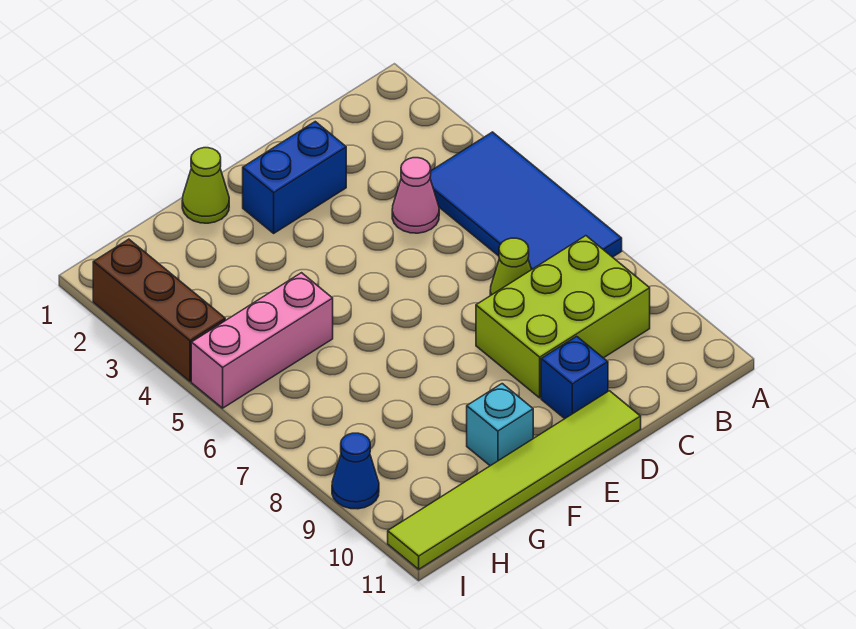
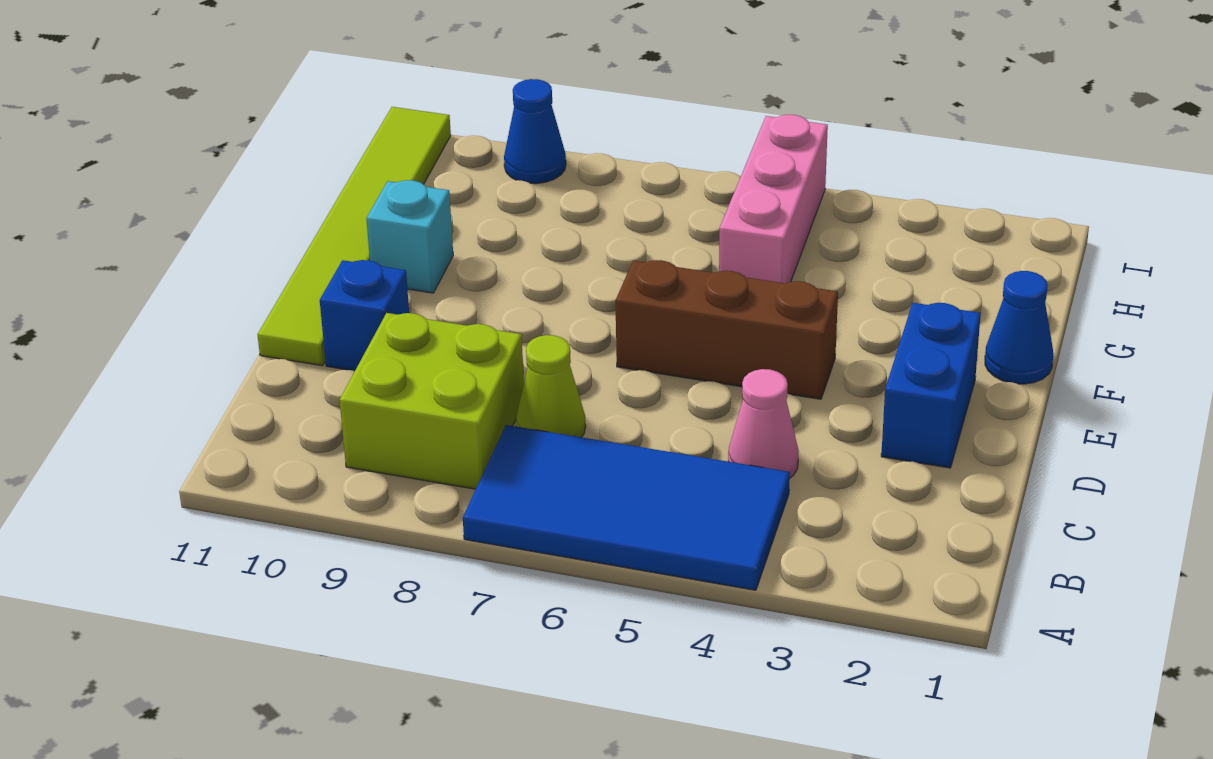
lime 2x3 brick [476,236,650,398] -> lime 2x2 brick [340,313,524,489]
lime 1x1 cone [182,148,229,223] -> blue 1x1 cone [985,271,1053,384]
brown 1x3 brick [93,239,225,381] -> brown 1x3 brick moved to [615,260,838,399]

